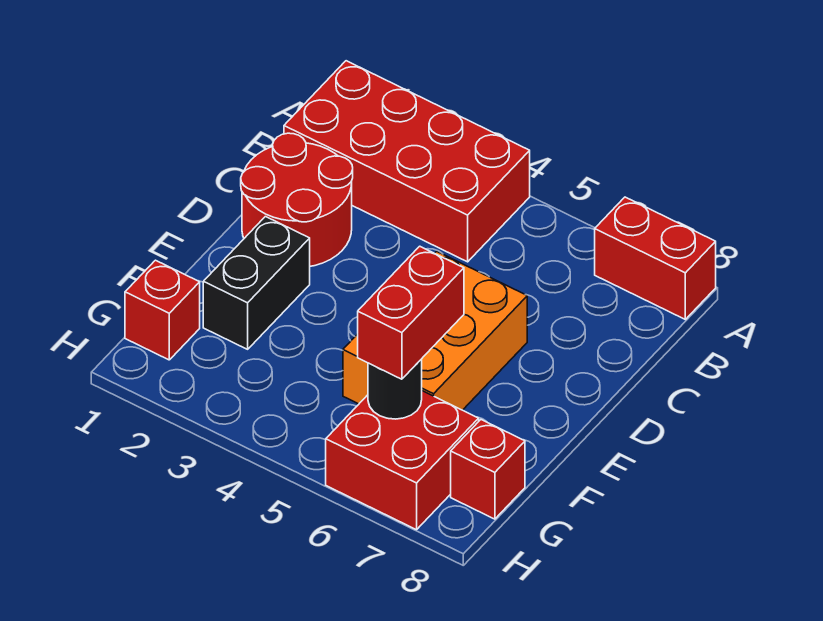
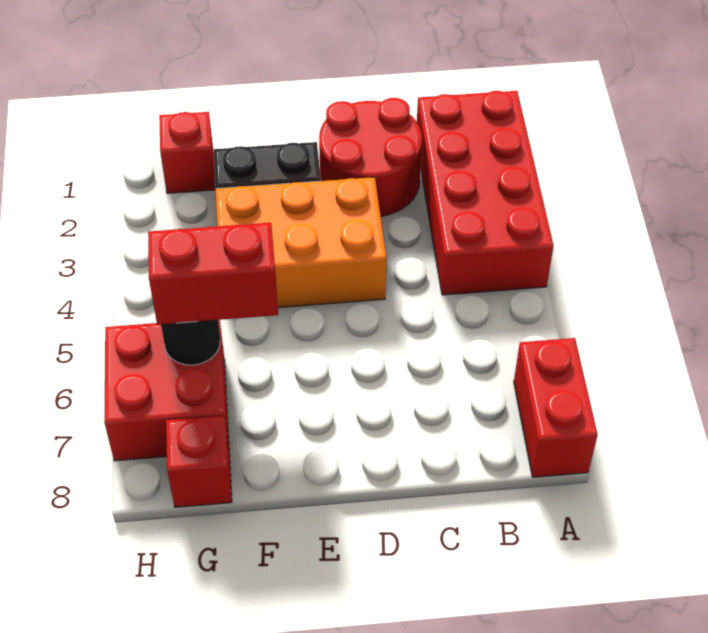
orange 2x3 brick [343,251,527,410] -> orange 2x3 brick moved to [216,177,387,308]

